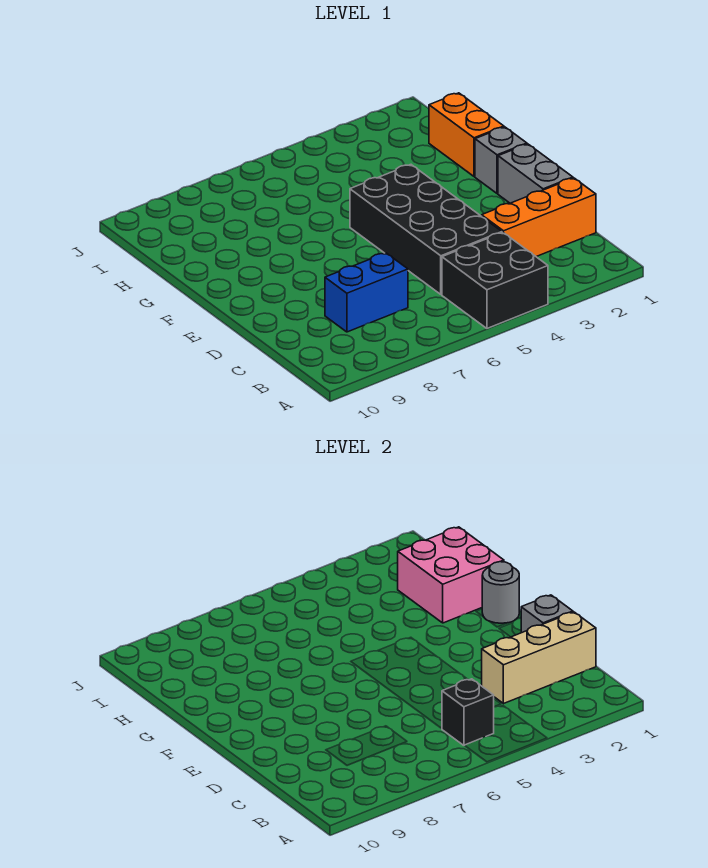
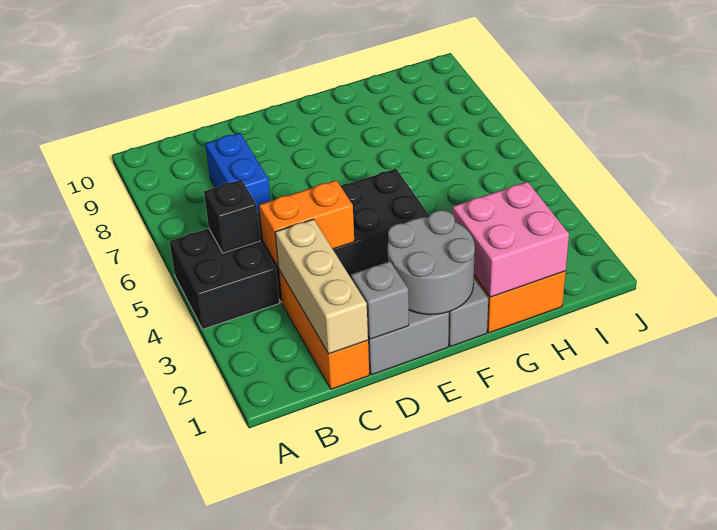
none -> orange 1x2 brick [259,180,354,267]
grey 1x1 round brick [482,562,519,623] -> grey 2x2 round brick [388,210,475,315]

